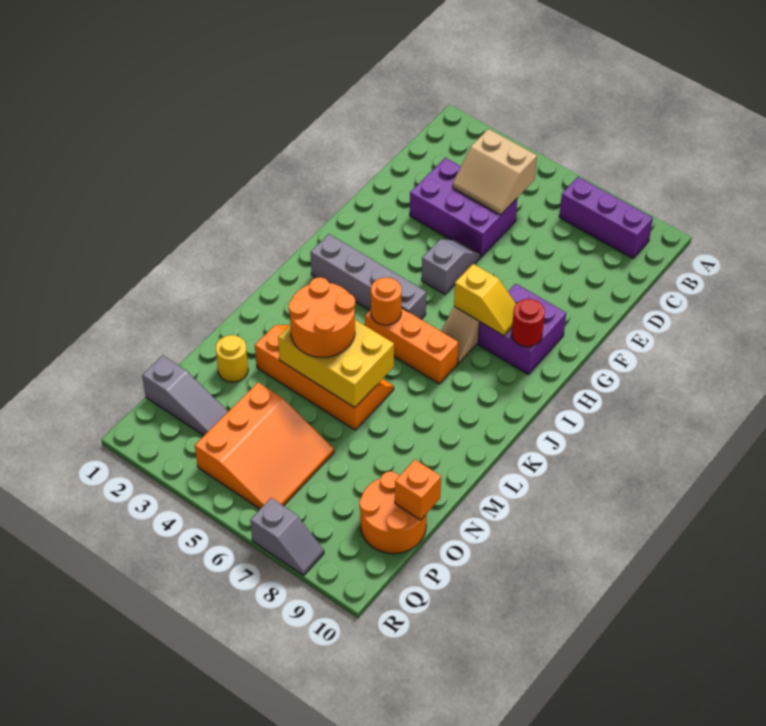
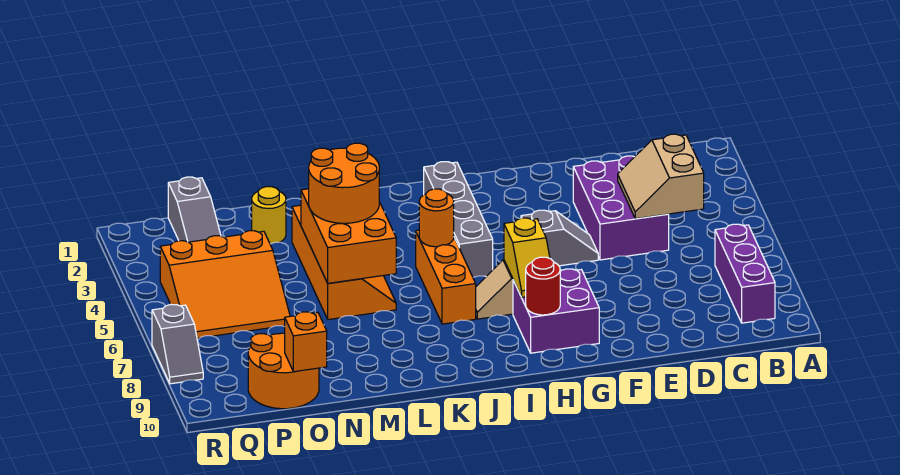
yellow 2x3 brick [278,320,394,408] -> orange 2x3 brick [301,189,396,283]

